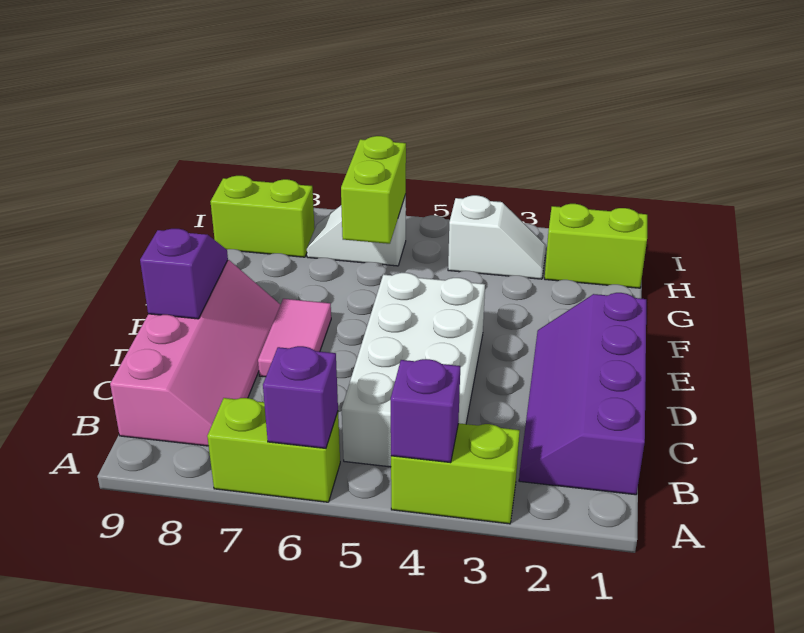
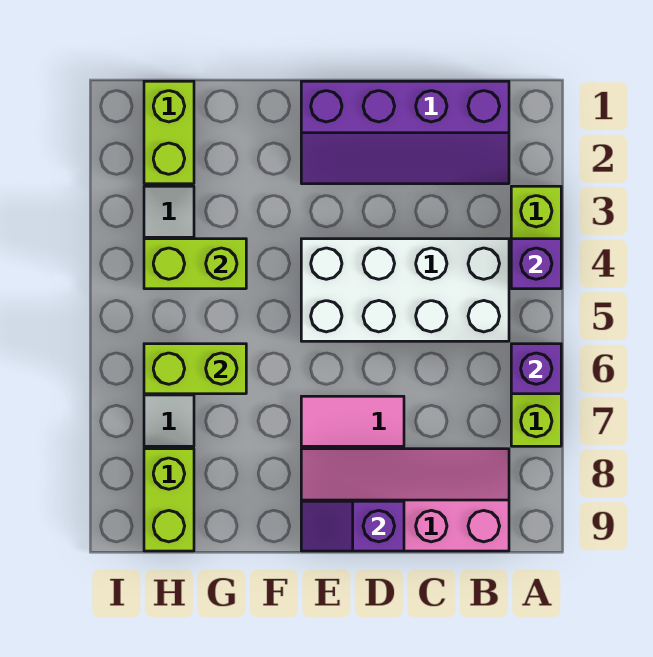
none -> lime 1x2 brick [144,239,246,289]

